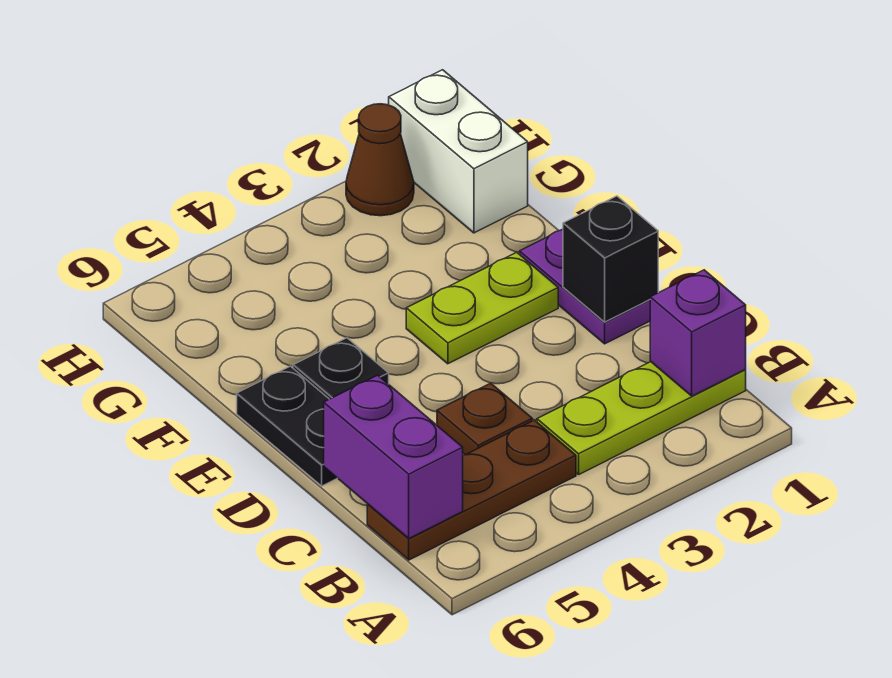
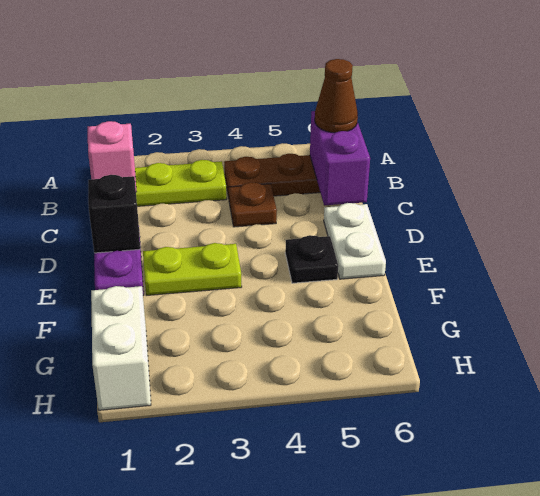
purple 1x1 brick [650,270,746,396] -> pink 1x1 brick [88,121,136,188]
black 1x2 plate [237,366,337,486] -> white 1x2 plate [324,203,386,279]
brown 1x1 cone [346,104,414,216] -> brown 1x1 cone moved to [315,59,358,133]

